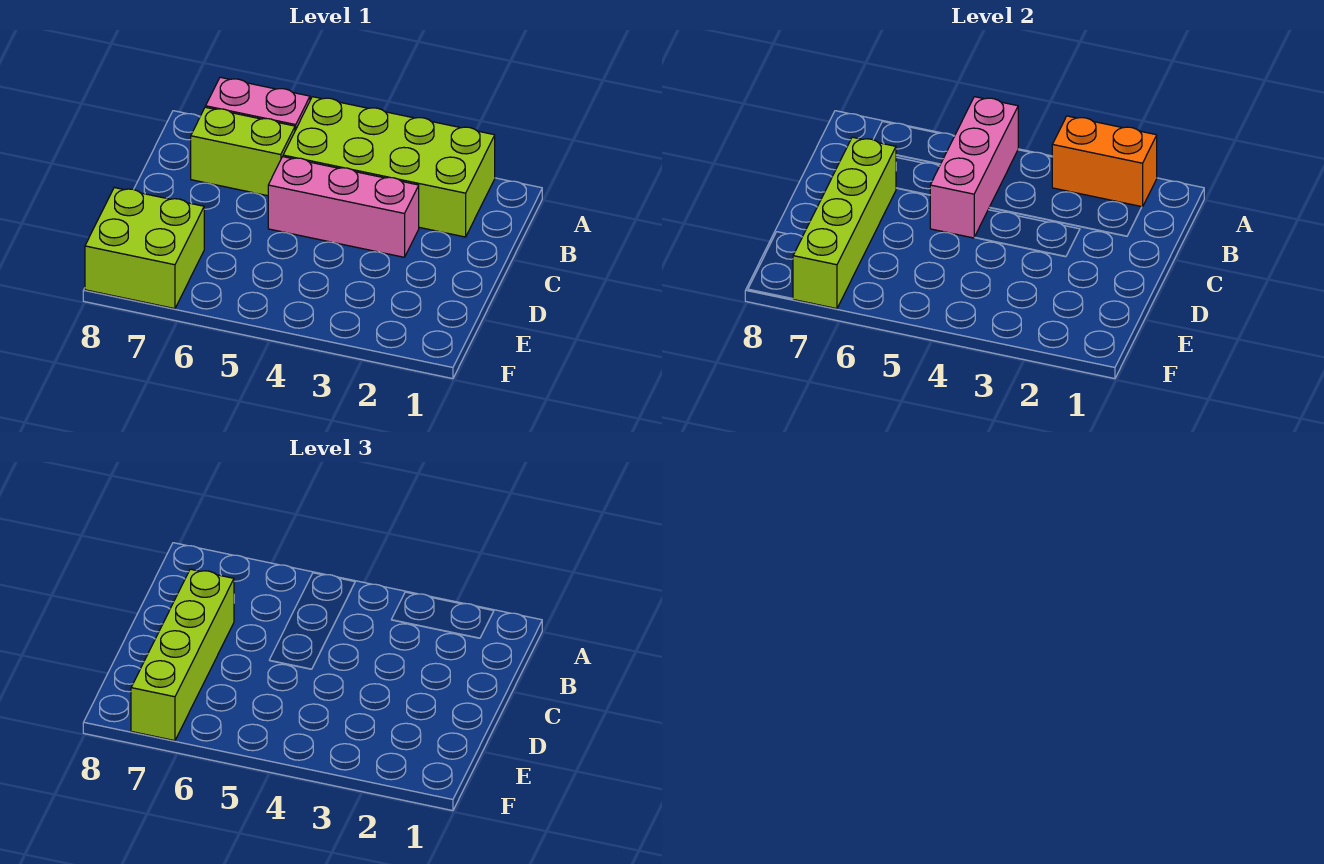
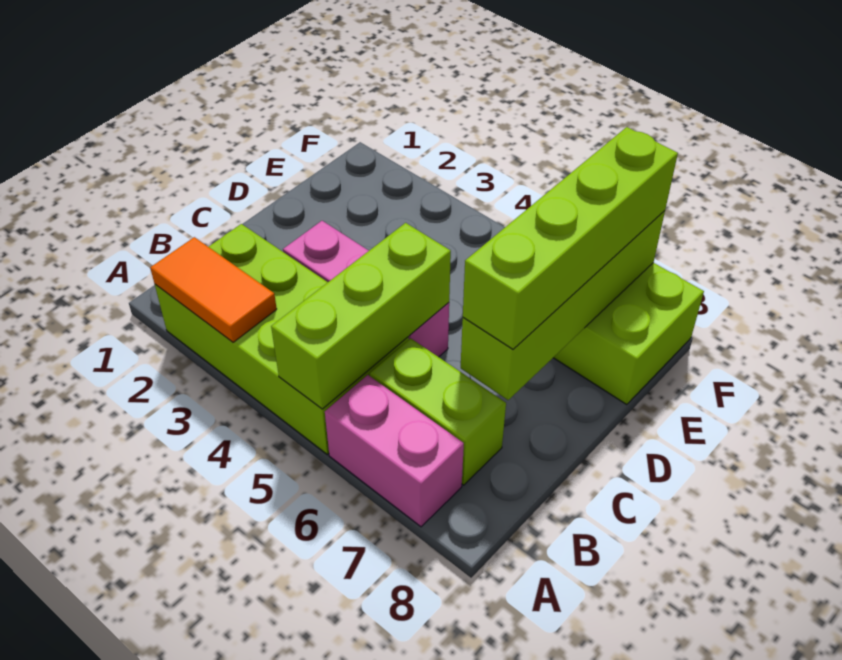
orange 1x2 brick [1052,116,1157,207] -> orange 1x2 tile [150,237,277,342]
pink 1x3 brick [930,97,1018,238] -> lime 1x3 brick [271,223,451,409]

